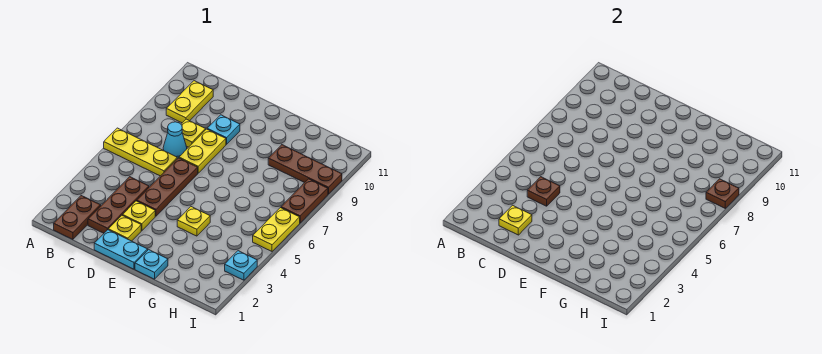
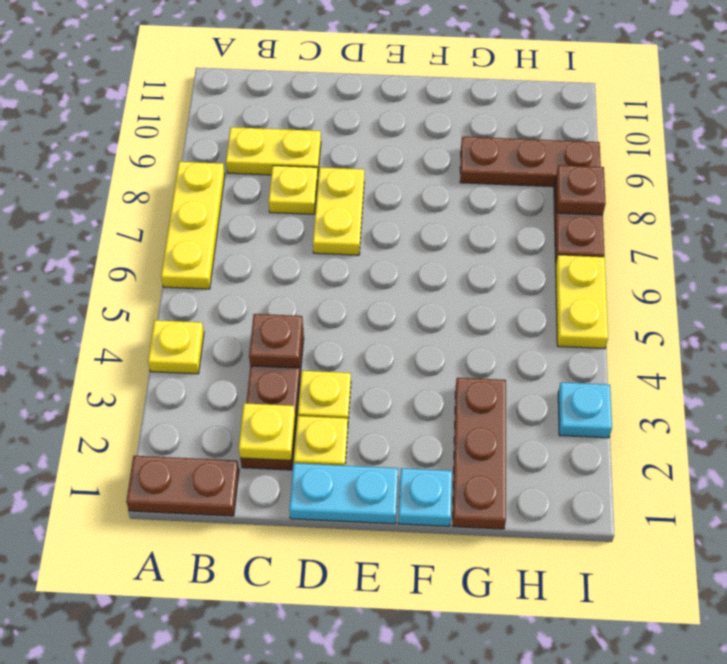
yellow 1x3 plate [104,128,177,176] -> yellow 1x3 plate turned to [161,162,225,289]
brown 1x2 plate [54,196,101,239] -> brown 1x2 plate turned to [126,456,239,516]
yellow 1x2 plate [166,81,213,123] -> yellow 1x2 plate turned to [226,127,321,175]
cyan 1x1 cone [163,122,187,159] -> none
brown 1x3 plate [137,158,198,216] -> brown 1x3 plate moved to [453,378,506,529]
cyan 1x1 plate [207,115,240,144] -> none
yellow 1x1 plate [177,207,210,236] -> yellow 1x1 plate moved to [148,320,204,374]

